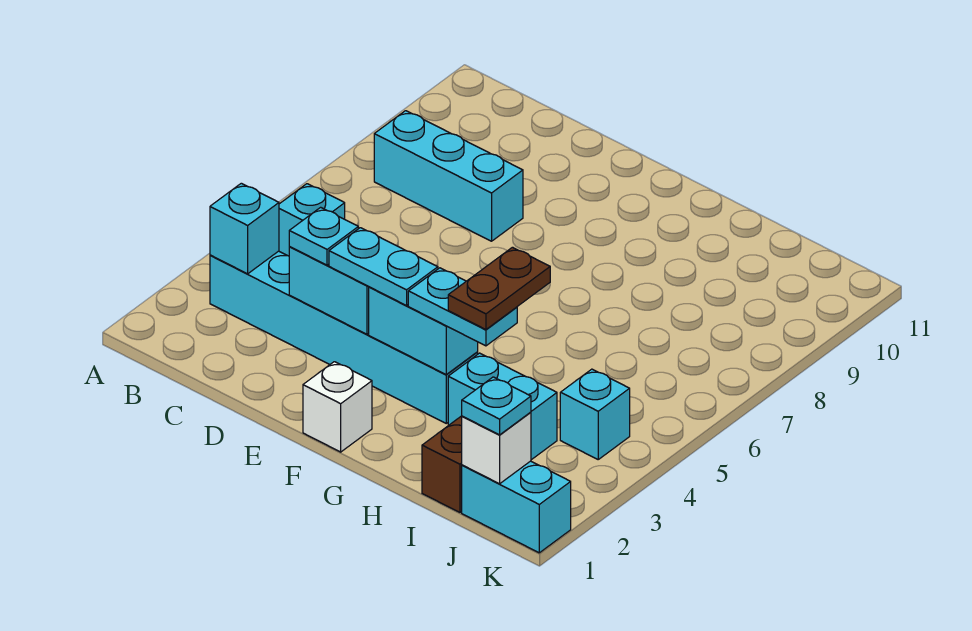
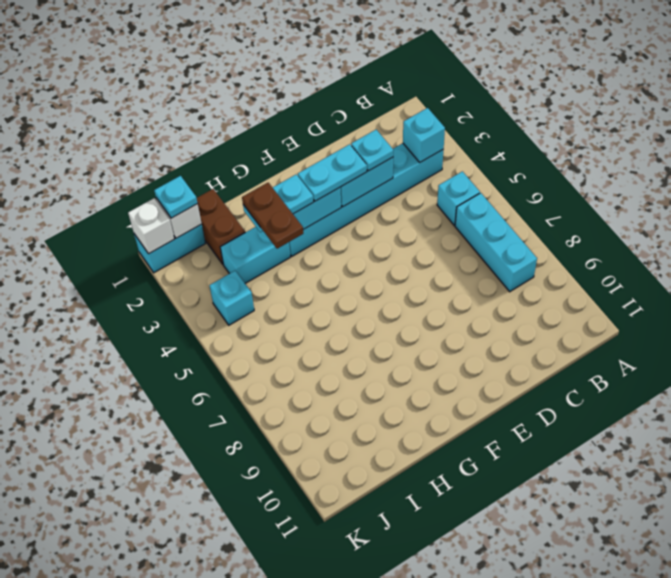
cyan 1x3 brick [374,111,523,241] -> cyan 1x3 brick turned to [455,193,537,292]
white 1x1 brick [303,362,372,452] -> white 1x1 brick moved to [128,198,174,254]

